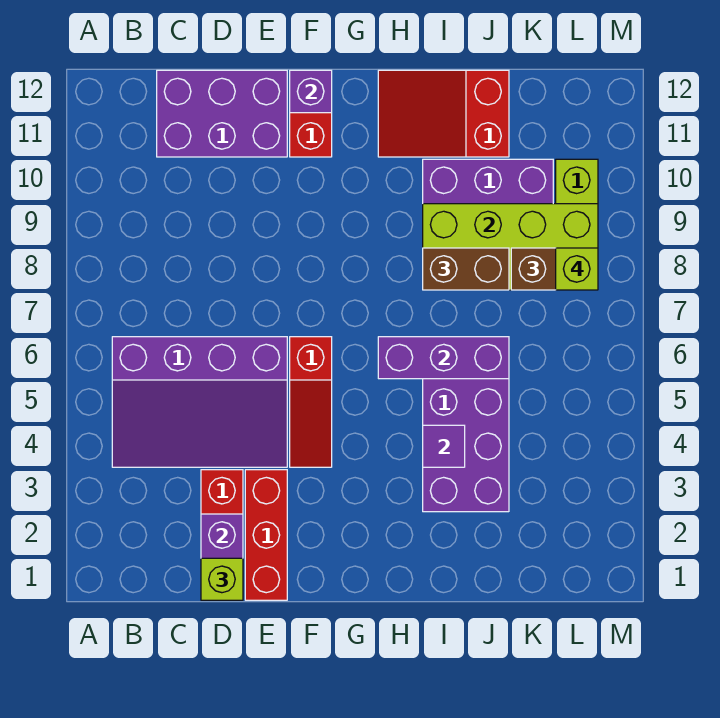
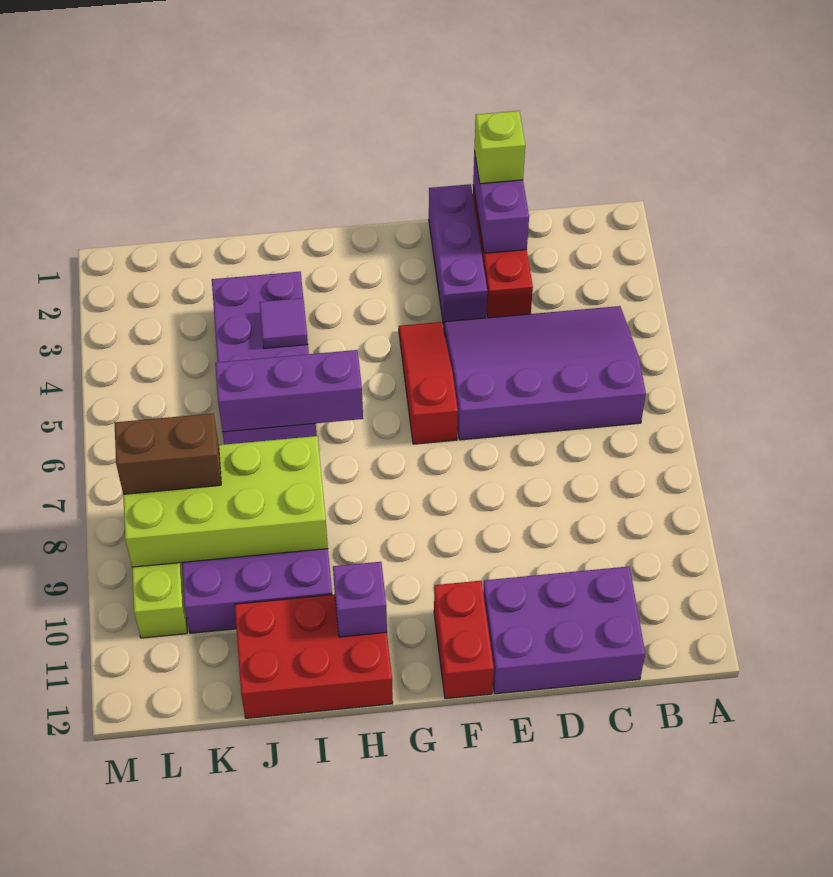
red 1x3 brick [245,470,287,600] -> purple 1x3 brick [429,184,487,325]
purple 1x1 brick [290,70,332,113] -> purple 1x1 brick moved to [333,562,387,637]
red 2x3 slope [378,70,509,157] -> red 2x3 brick [235,595,393,718]
brown 1x2 brick [423,248,509,290] -> none
lime 1x1 brick [556,248,598,290] -> none

